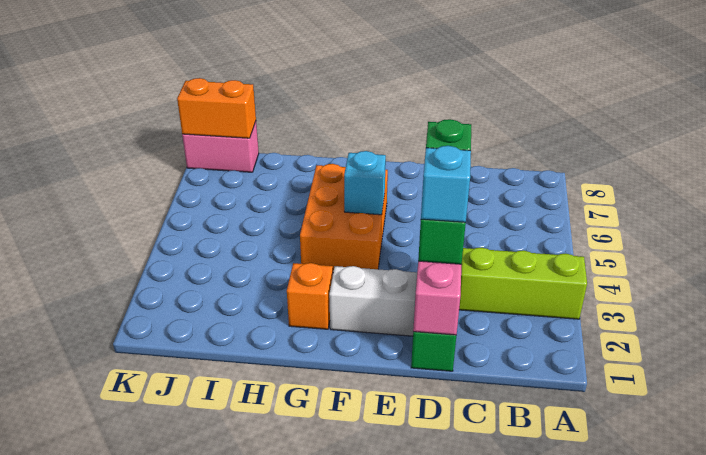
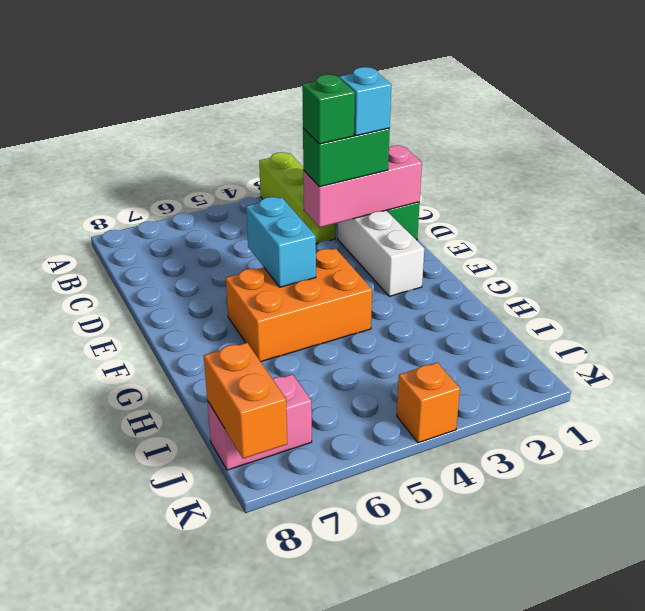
cyan 1x1 brick [344,151,386,215] -> cyan 1x2 brick [246,197,316,287]
orange 1x1 brick [287,263,333,329] -> orange 1x1 brick moved to [397,363,460,443]
pink 1x2 brick [182,122,259,172] -> pink 1x2 brick turned to [207,374,312,470]

